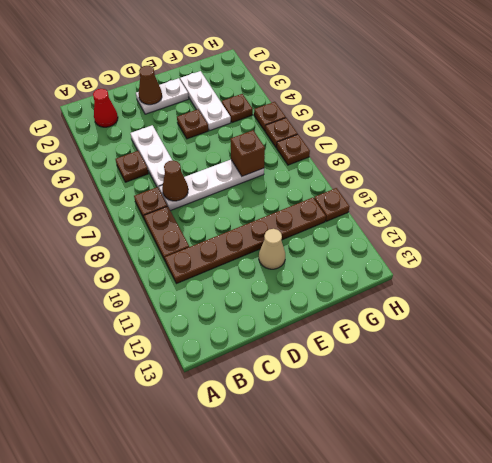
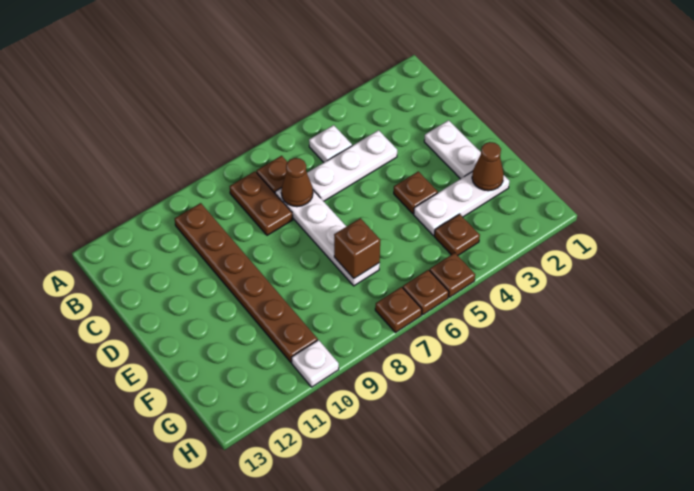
red 1x1 cone [93,89,118,127] -> none
brown 1x1 plate [115,151,148,182] -> white 1x1 plate [309,125,352,162]
brown 1x2 plate [144,206,189,260] -> brown 1x2 plate turned to [230,171,293,235]
brown 1x1 cone [138,66,162,105] -> brown 1x1 cone moved to [472,142,504,191]
tan 1x1 cone [259,229,285,269] -> none
brown 1x1 plate [314,188,350,221] -> white 1x1 plate [292,340,339,387]

